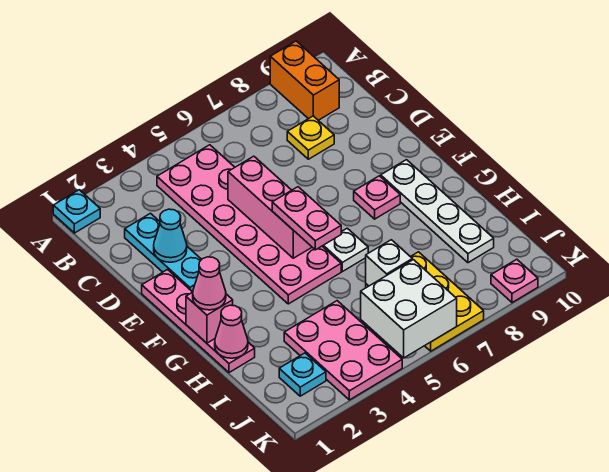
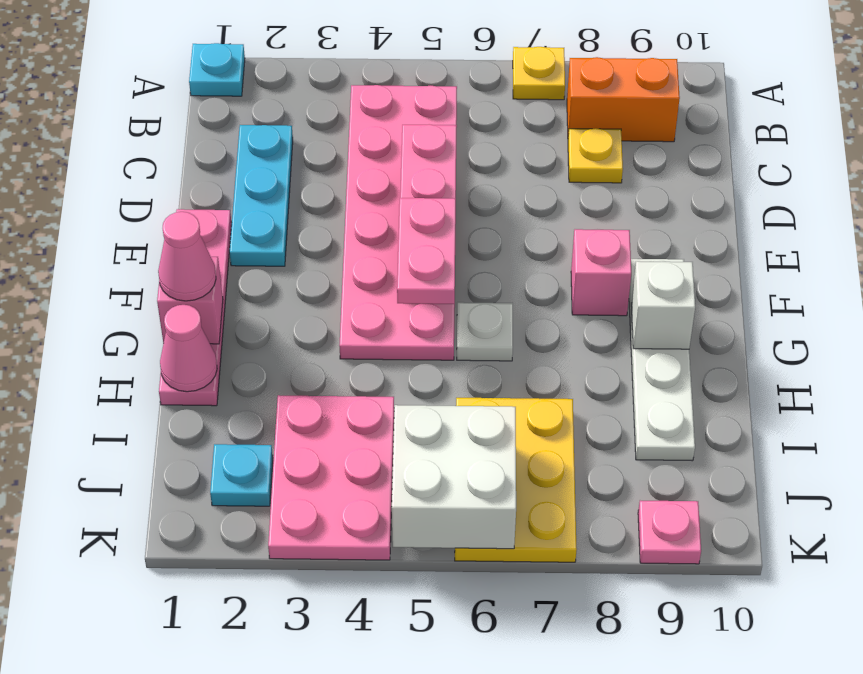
none -> yellow 1x1 plate [513,47,565,100]
orange 1x2 brick [270,41,339,120] -> orange 1x2 brick turned to [567,57,680,142]
cyan 1x1 cone [154,209,187,262] -> none
pink 1x1 plate [354,176,400,219] -> pink 1x1 brick [571,229,631,316]
white 1x1 brick [366,240,412,286] -> white 1x1 brick moved to [631,261,695,349]

